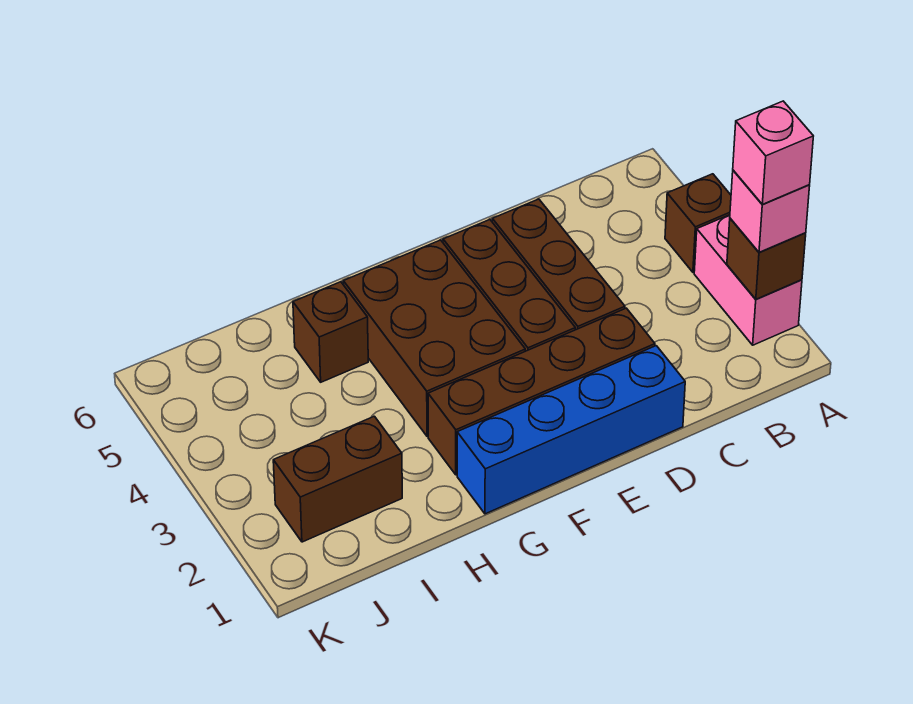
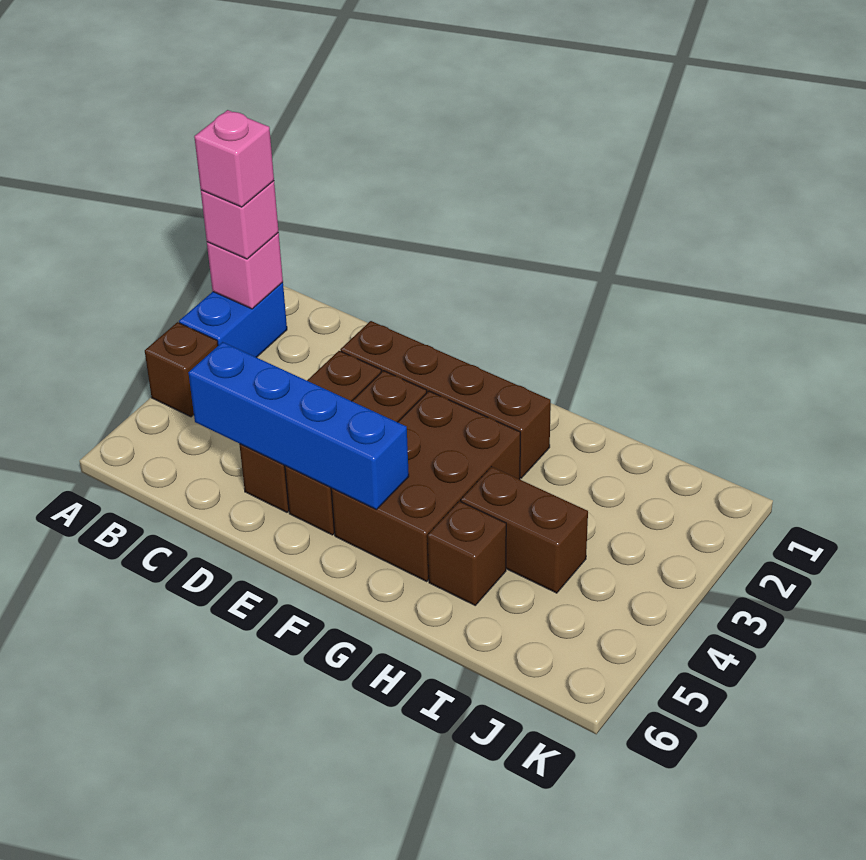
pink 1x2 brick [694,215,802,345] -> blue 1x2 brick [179,282,287,358]
brown 1x1 brick [727,218,806,299] -> pink 1x1 brick [207,233,283,309]
blue 1x4 brick [457,346,685,514] -> blue 1x4 brick moved to [188,342,409,510]
brown 1x2 brick [273,416,402,542] -> brown 1x2 brick moved to [461,467,588,593]

